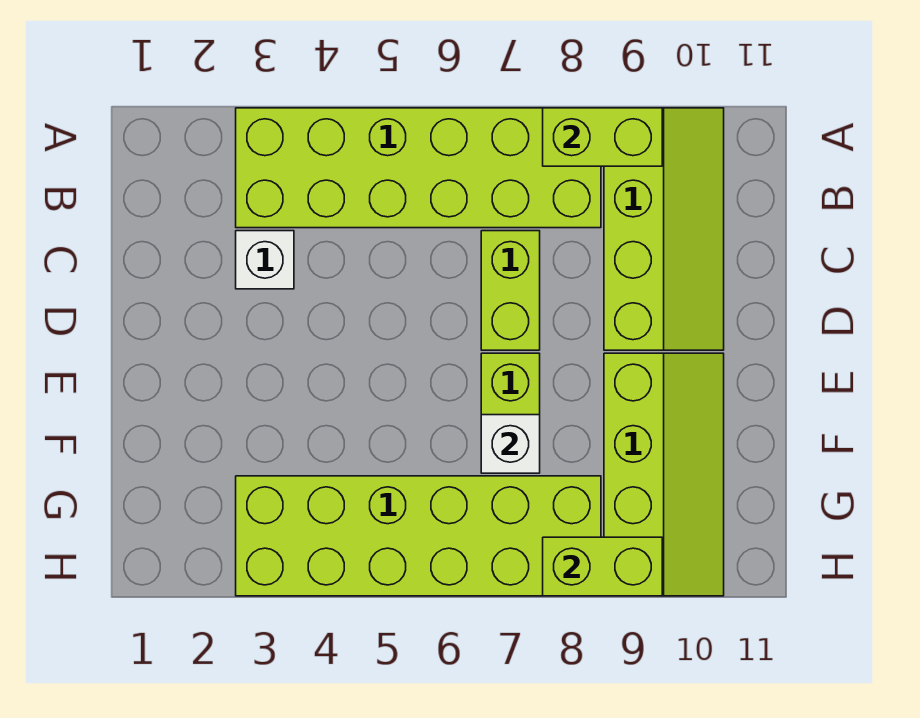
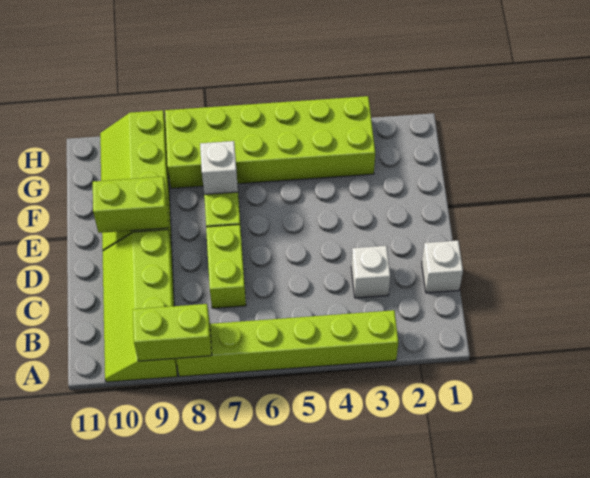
lime 2x6 brick [236,108,601,228] -> lime 1x6 brick [176,310,398,377]
none -> white 1x1 brick [422,241,463,293]
lime 1x2 brick [543,537,662,596] -> lime 1x2 brick moved to [93,177,168,233]

